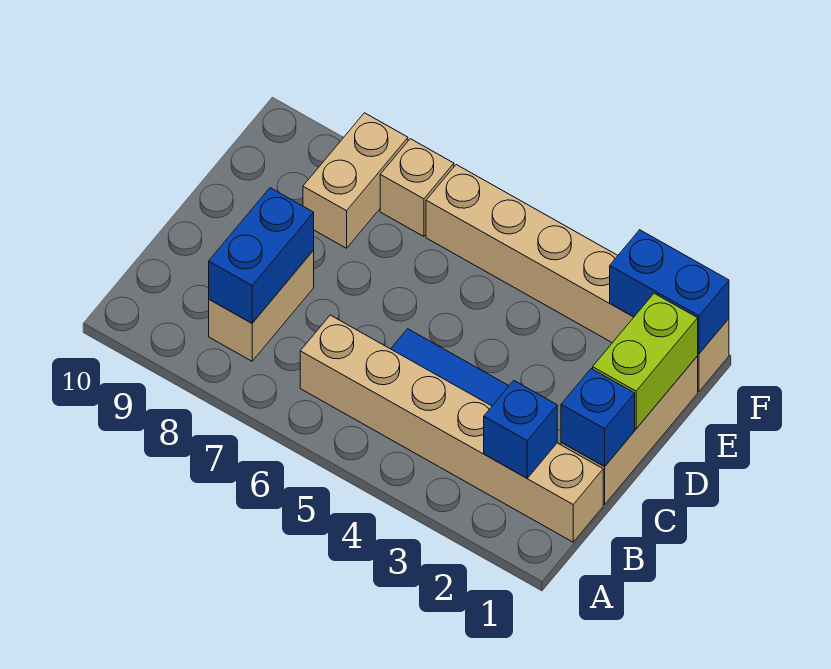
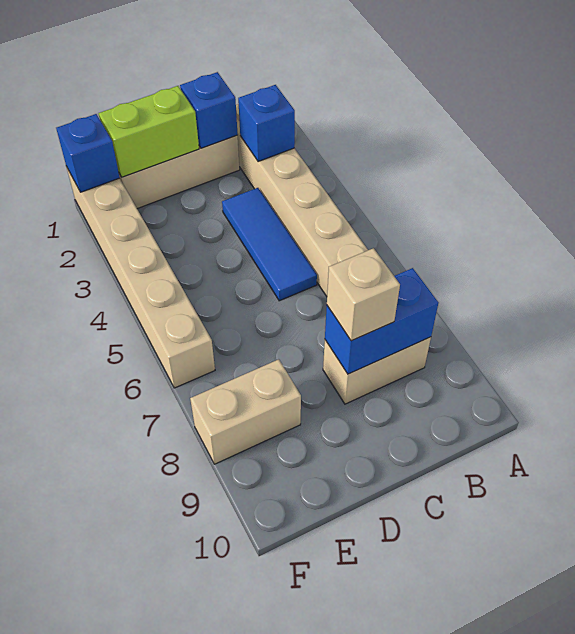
blue 1x2 brick [610,230,729,353] -> blue 1x1 brick [56,114,120,192]
tan 1x1 brick [380,139,454,236] -> tan 1x1 brick moved to [327,248,400,341]

